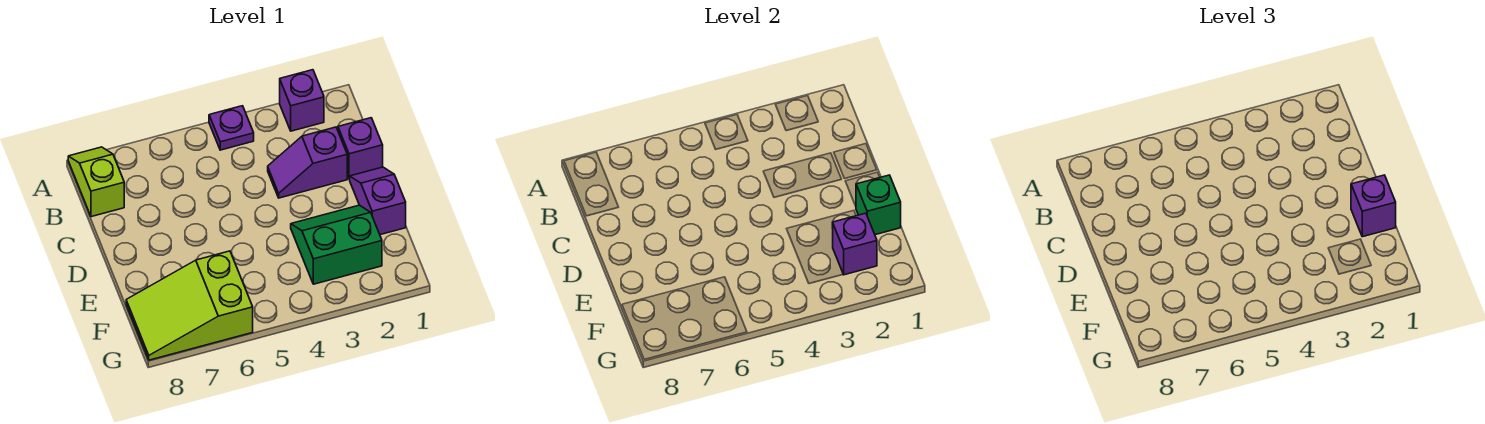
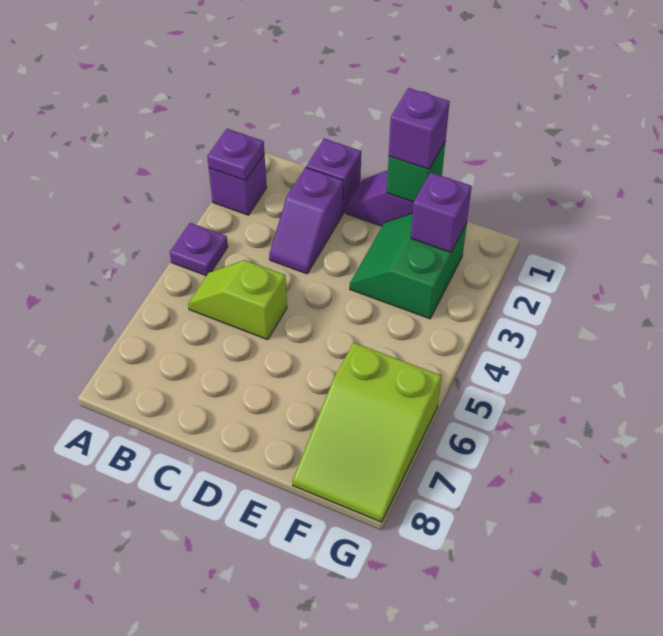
none -> purple 1x1 plate [207,129,264,181]
lime 1x2 slope [68,147,124,217] -> lime 1x2 slope moved to [188,260,287,340]

